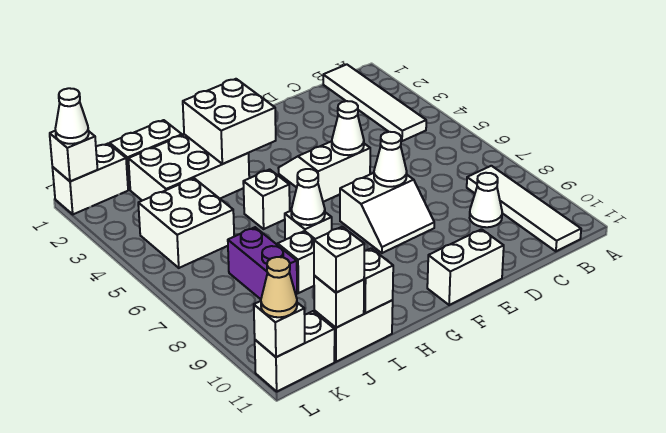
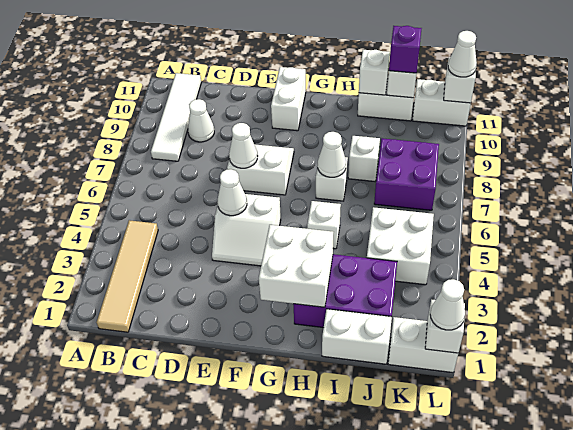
white 1x4 tile [323,64,426,141] -> tan 1x4 tile [97,220,158,332]
white 1x2 brick [427,229,504,305] -> white 1x2 brick turned to [271,67,306,131]
white 2x3 brick [128,134,249,201] -> purple 2x3 brick [293,254,397,328]
purple 1x2 brick [228,227,297,299] -> purple 2x2 brick [374,138,439,210]
white 1x1 brick [314,227,364,293] -> purple 1x1 brick [389,26,422,73]
tan 1x1 cone [261,257,297,317] -> white 1x1 cone [448,31,477,77]

